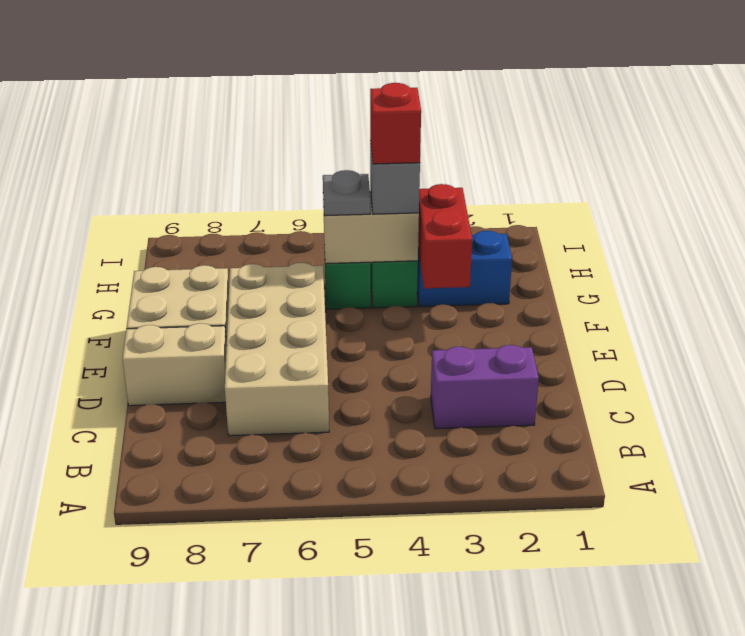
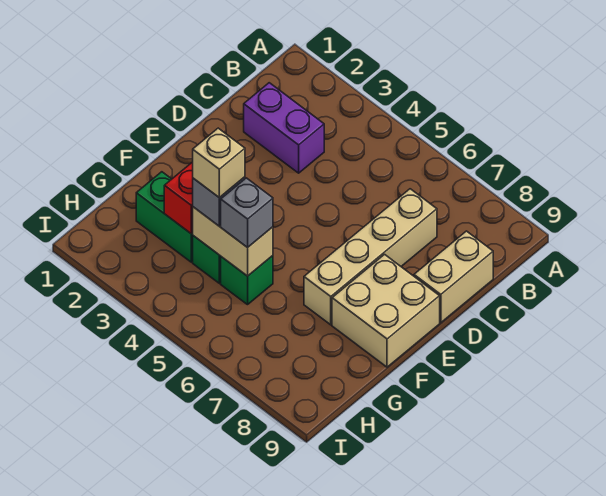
tan 2x4 brick [225,263,329,436] -> tan 1x4 brick [304,189,437,325]
tan 1x2 brick [122,323,227,406] -> tan 1x2 brick turned to [414,231,493,323]
blue 1x2 brick [417,231,512,307] -> green 1x2 brick [136,172,193,262]
red 1x1 brick [370,83,421,164] -> tan 1x1 brick [193,128,245,198]
grey 1x1 plate [323,170,370,216] -> grey 1x1 brick [221,178,273,248]

